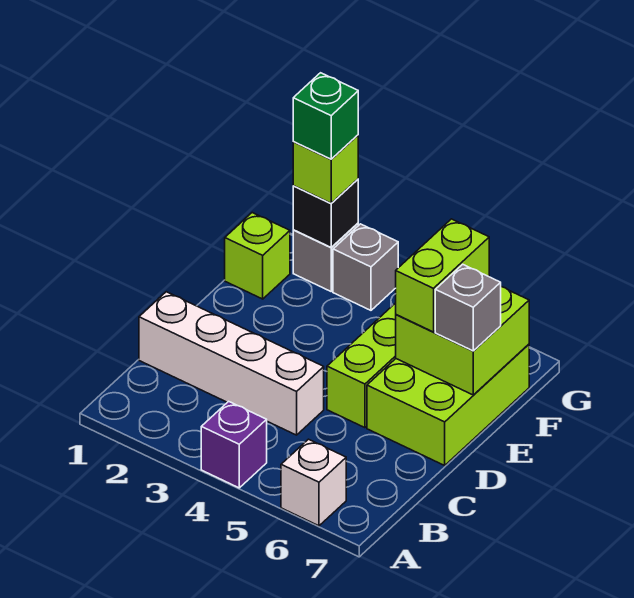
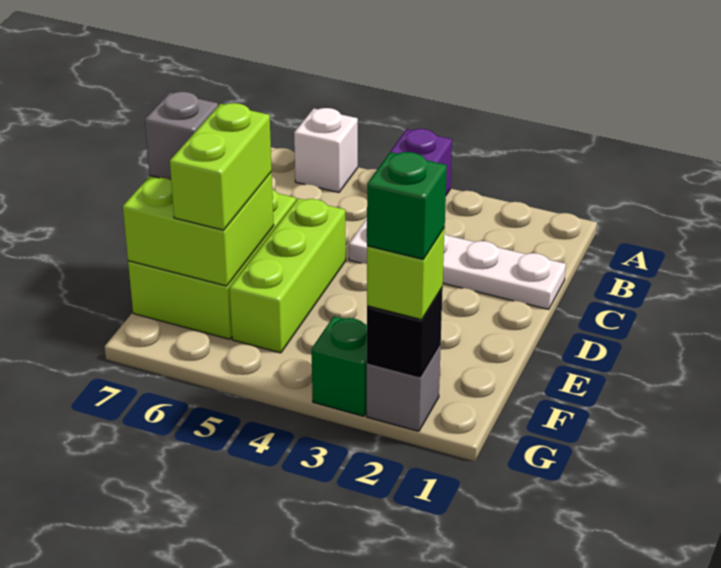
white 1x4 brick [139,292,324,435] -> white 1x4 plate [349,219,566,309]
lime 1x1 brick [225,213,290,299] -> none
grey 1x1 brick [333,224,398,310] -> green 1x1 brick [311,316,367,416]

